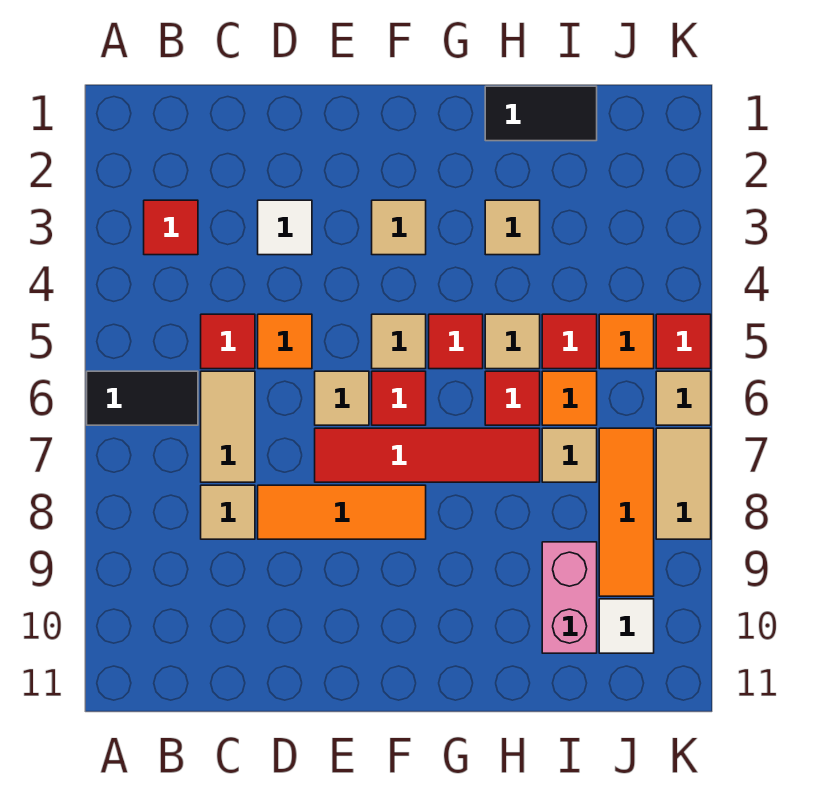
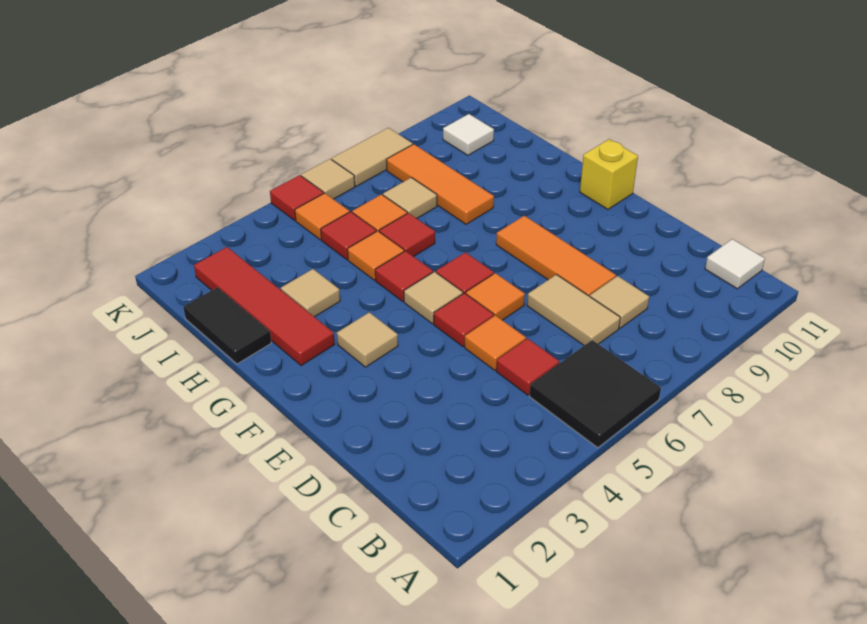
black 1x2 tile [87,371,198,425] -> black 2x2 tile [529,340,661,448]
red 1x1 tile [144,200,198,255] -> red 1x1 tile moved to [434,293,494,347]
tan 1x2 tile [201,371,255,482] -> tan 1x2 tile turned to [527,275,620,345]
white 1x1 tile [258,200,312,255] -> white 1x1 tile moved to [705,239,765,289]
tan 1x1 tile [315,371,369,425] -> orange 1x1 tile [466,273,525,320]
red 1x4 tile [315,428,540,482] -> red 1x4 tile moved to [194,247,335,366]
none -> yellow 1x1 brick [580,139,638,209]
tan 1x1 tile [485,314,540,369] -> orange 1x1 tile [348,231,404,280]
pink 1x2 brick [542,542,597,653] -> none
orange 1x3 tile [599,428,654,596] -> orange 1x3 tile turned to [386,144,494,224]

